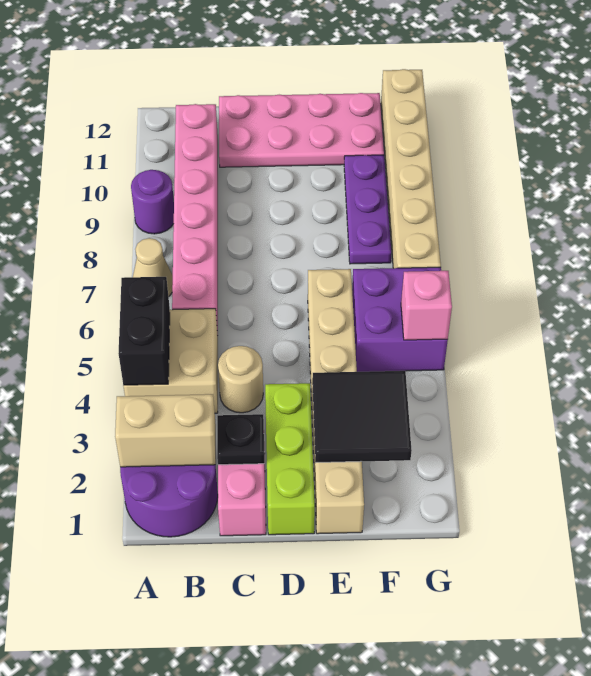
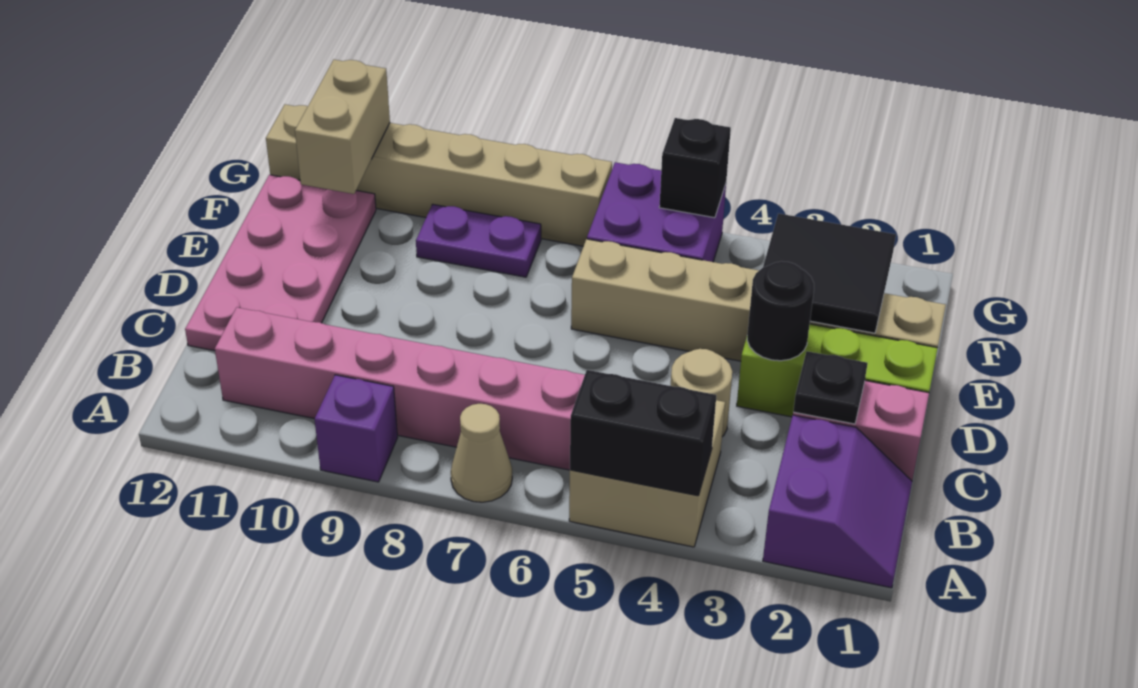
purple 2x2 round brick [120,465,218,537] -> purple 2x2 slope [763,415,912,588]
tan 1x2 brick [115,394,216,467] -> tan 1x2 brick moved to [295,60,390,194]
purple 1x1 round brick [131,170,174,234] -> purple 1x1 brick [315,375,398,482]
none -> black 1x1 round brick [747,261,814,361]
purple 1x3 plate [344,155,391,264] -> purple 1x2 plate [416,204,541,277]
pink 1x1 brick [401,271,452,340] -> black 1x1 brick [659,118,731,218]

